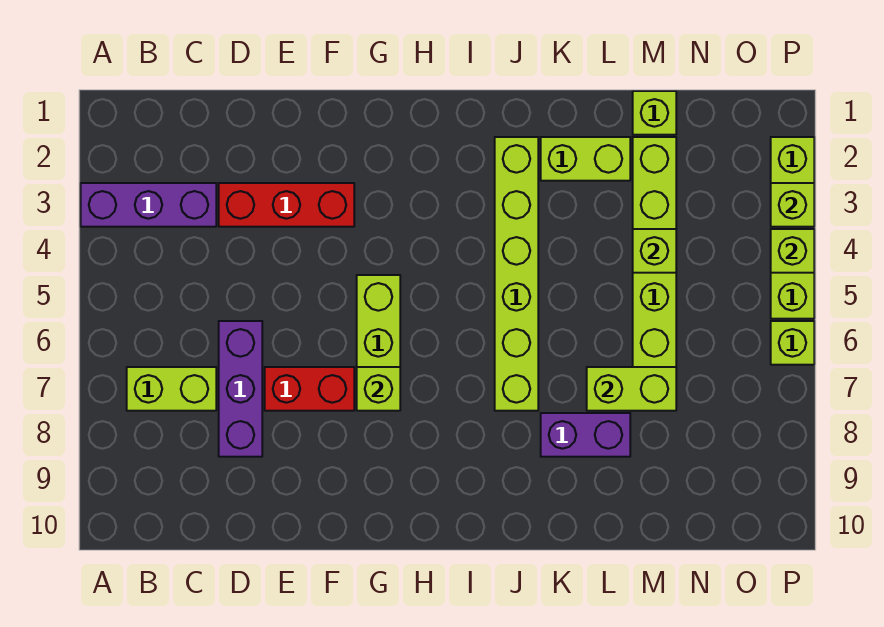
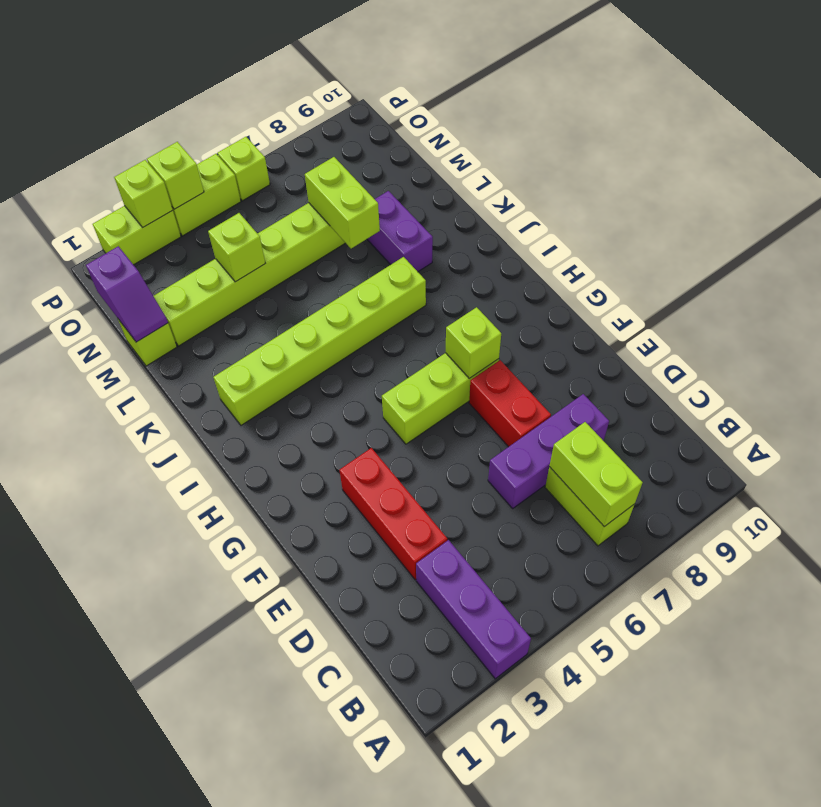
lime 1x2 brick [541,137,630,181] -> lime 1x2 brick moved to [549,422,643,527]
none -> purple 1x2 slope [86,246,168,342]

